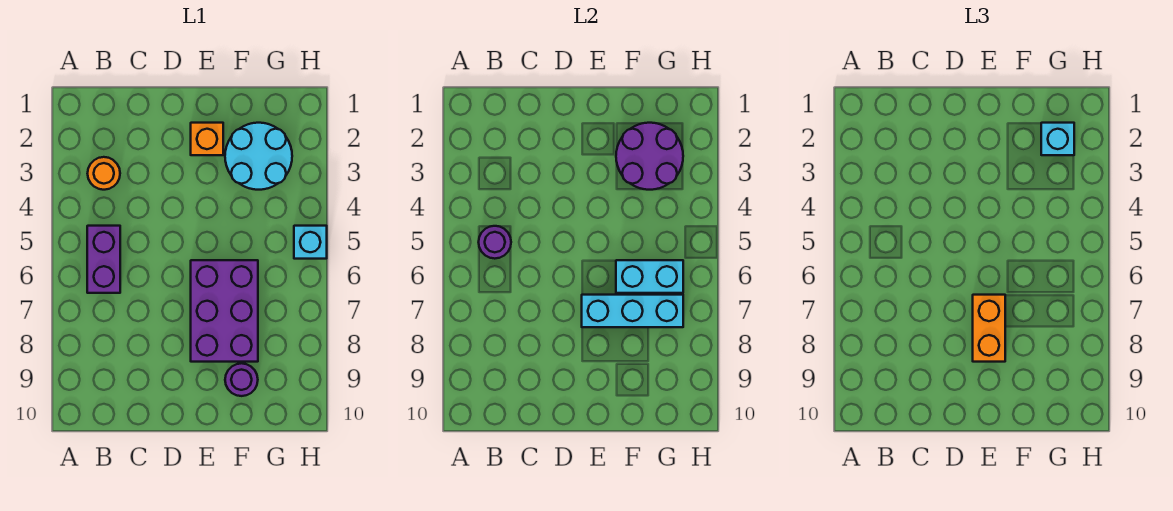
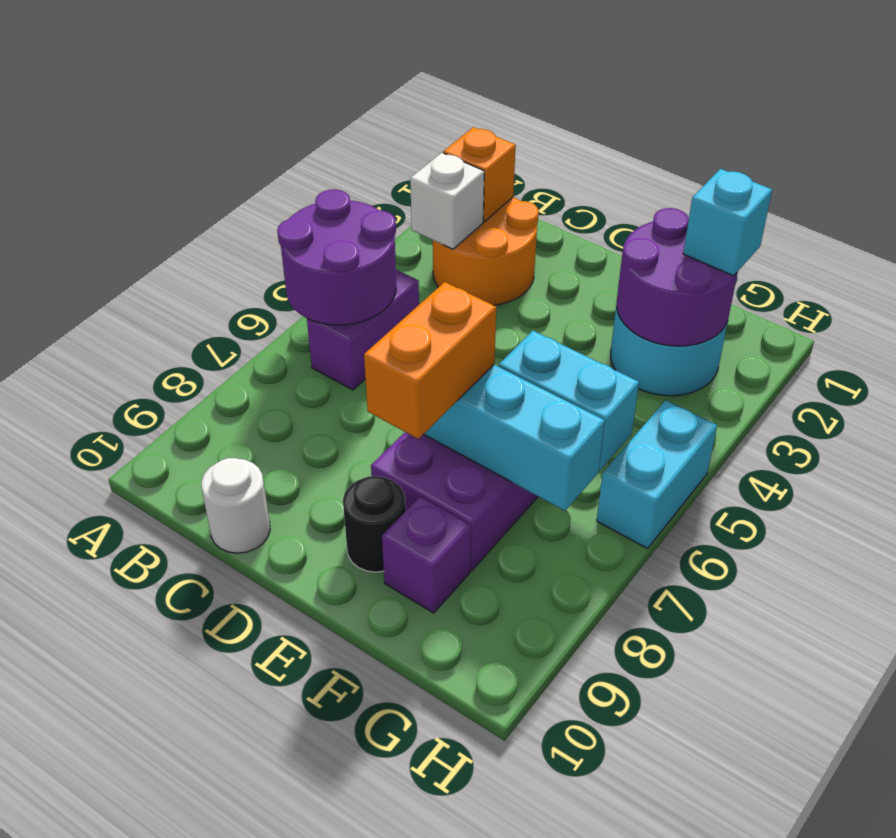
orange 1x1 round brick [88,157,120,190] -> orange 2x2 round brick [433,197,539,305]
none -> white 1x1 brick [410,153,484,249]
purple 1x1 round brick [479,226,511,259] -> purple 2x2 round brick [277,189,396,325]
none -> white 1x1 round brick [201,458,270,553]
orange 1x1 brick [191,123,223,155] -> orange 1x1 brick moved to [443,127,516,222]
none -> black 1x1 round brick [343,476,406,572]
purple 1x1 round brick [225,363,258,396] -> purple 1x1 brick [382,496,471,613]
cyan 1x1 brick [294,226,327,259] -> cyan 1x2 brick [597,400,717,549]

